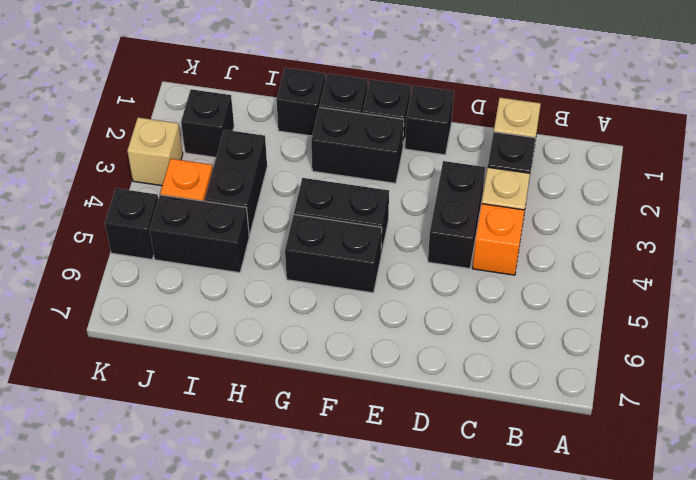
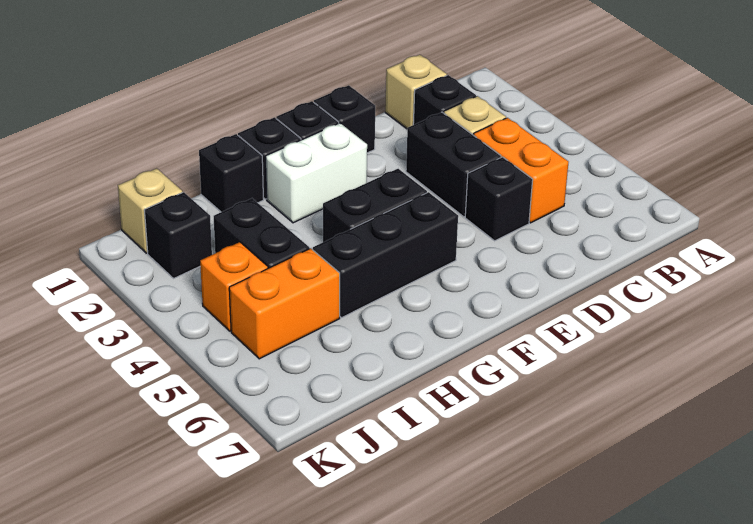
orange 1x1 brick [472,204,525,275] -> orange 1x2 brick [474,118,568,223]
black 1x2 brick [311,107,404,183] -> white 1x2 brick [266,123,367,223]
black 1x2 brick [285,215,382,293] -> black 1x3 brick [313,192,458,318]
black 1x2 brick [149,195,249,273] -> orange 1x2 brick [229,248,340,359]
tan 1x1 brick [127,117,183,186] -> tan 1x1 brick moved to [118,168,183,253]
black 1x1 brick [105,188,158,259] -> black 1x1 brick moved to [465,157,533,241]

